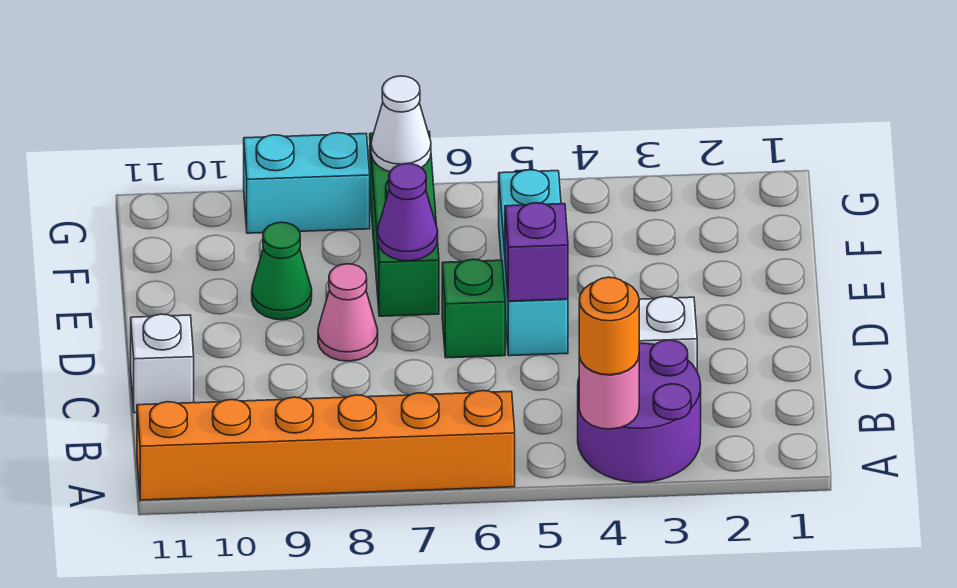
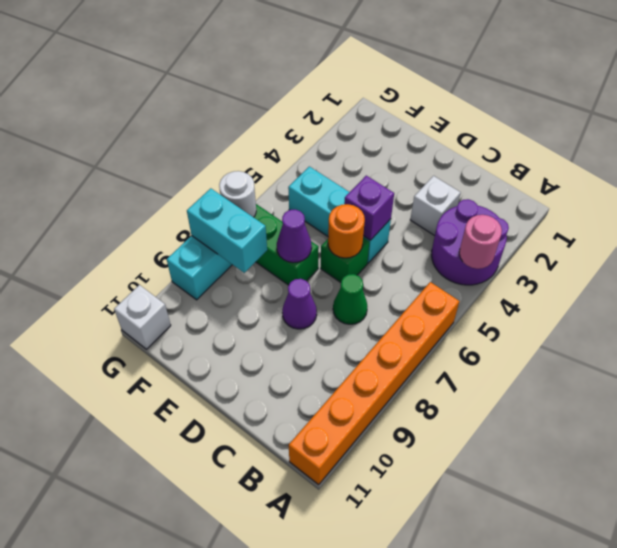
orange 1x1 round brick [579,277,639,375] -> orange 1x1 round brick moved to [328,204,365,258]
white 1x1 brick [131,314,194,413] -> white 1x1 brick moved to [114,285,171,349]
pink 1x1 cone [318,264,378,361] -> purple 1x1 cone [282,279,317,329]
green 1x1 cone [252,222,312,320] -> green 1x1 cone moved to [333,274,367,324]
none -> cyan 1x2 brick [187,188,267,273]
white 1x1 cone [371,76,431,172] -> white 1x1 round brick [219,171,256,217]

